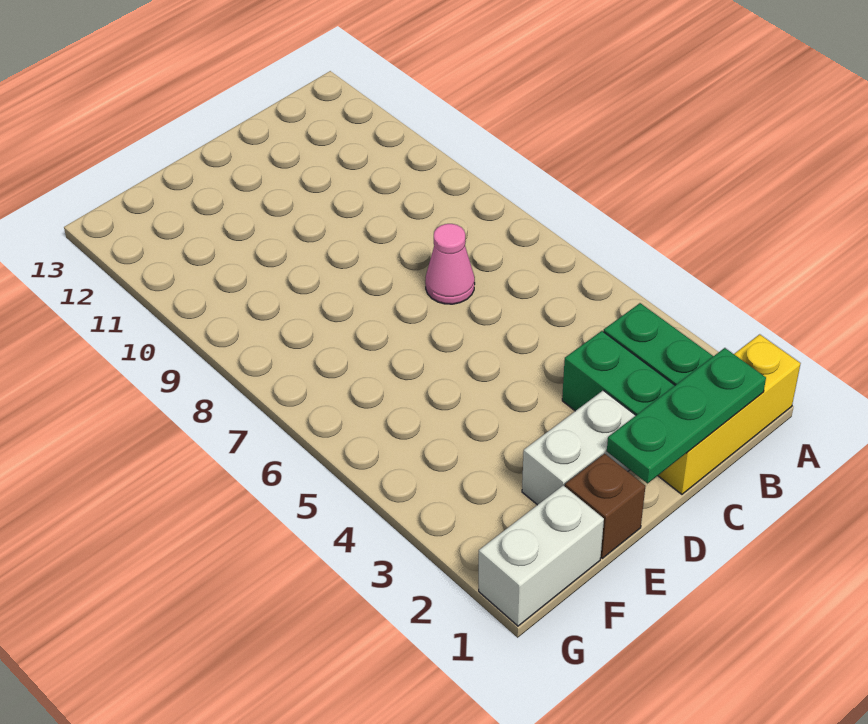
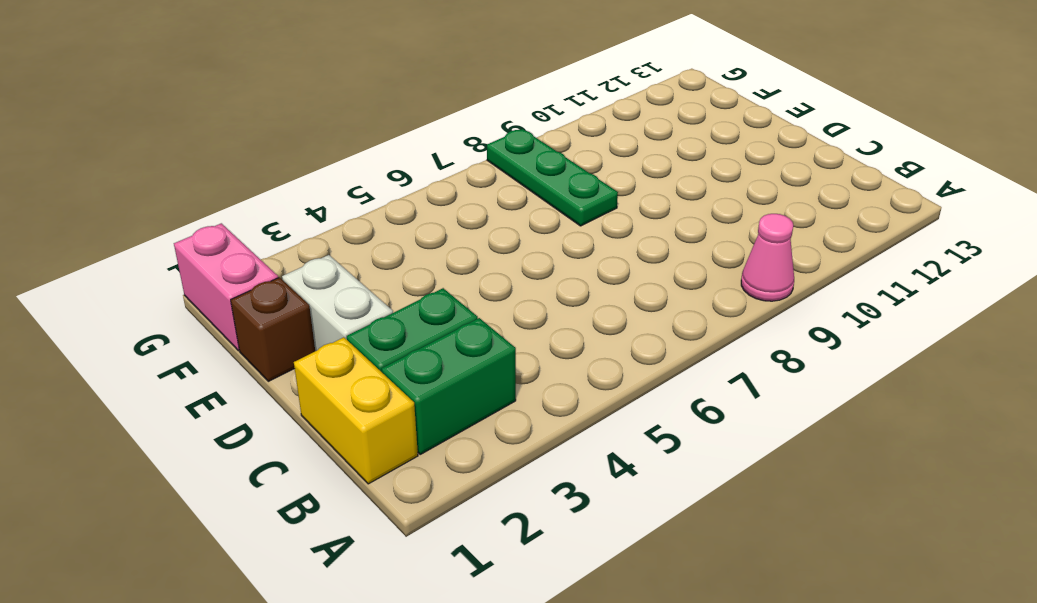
yellow 1x3 brick [658,334,801,494] -> yellow 1x2 brick [294,337,418,484]
green 1x3 plate [607,348,766,483] -> green 1x3 plate moved to [487,129,618,226]
pink 1x1 cone [425,224,475,304] -> pink 1x1 cone moved to [741,214,794,301]
white 1x2 brick [479,486,604,626] -> pink 1x2 brick [174,223,278,351]

